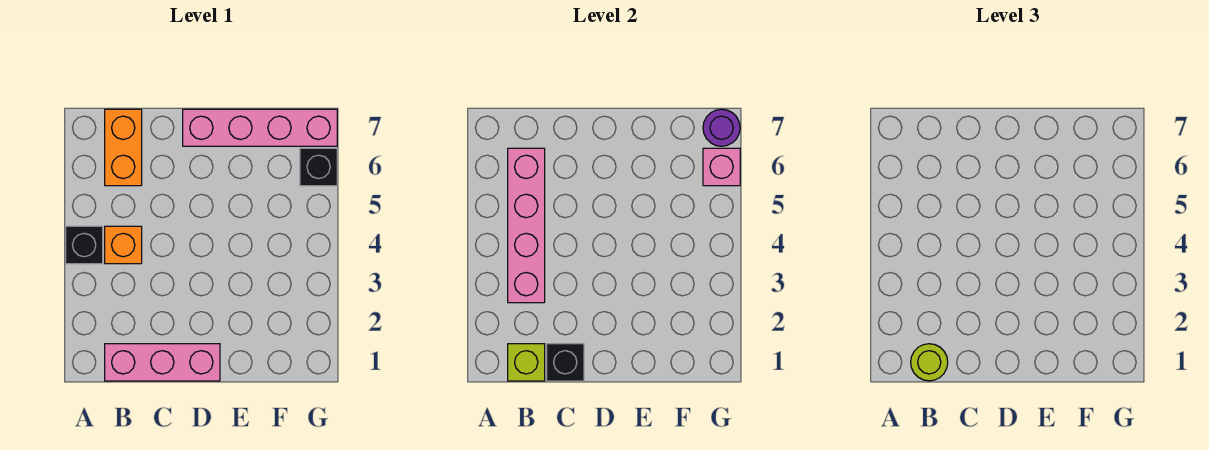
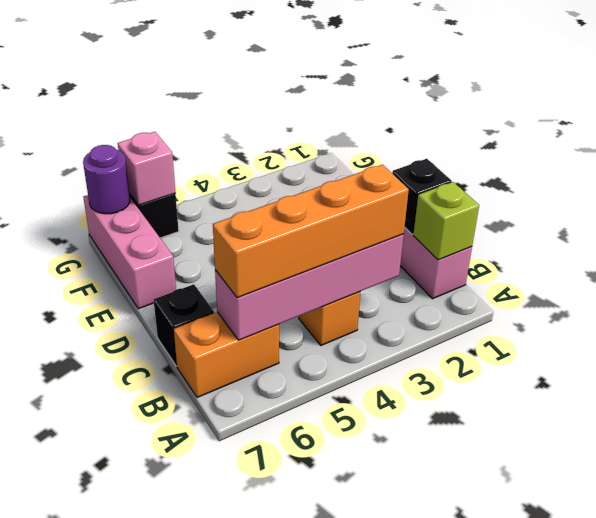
black 1x1 brick [66,226,103,264] -> black 1x1 brick moved to [154,284,214,366]
lime 1x1 round brick [911,344,948,381] -> none
none -> orange 1x4 brick [213,165,409,298]
pink 1x4 brick [183,109,337,146] -> pink 1x3 brick [83,195,176,309]

